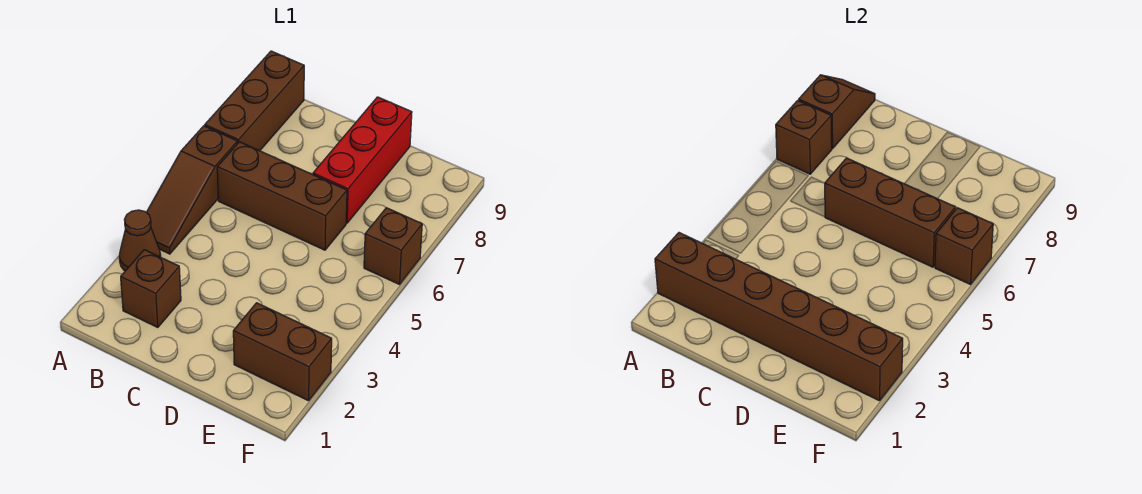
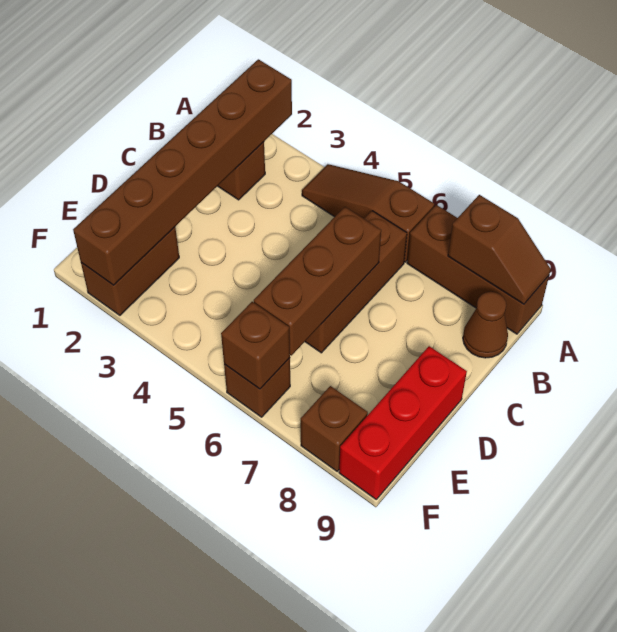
brown 1x1 cone [119,210,161,271] -> brown 1x1 cone moved to [463,292,508,358]
brown 1x1 brick [776,100,832,174] -> brown 1x1 brick moved to [301,386,368,471]
red 1x3 brick [313,97,412,223] -> red 1x3 brick turned to [339,346,467,499]

